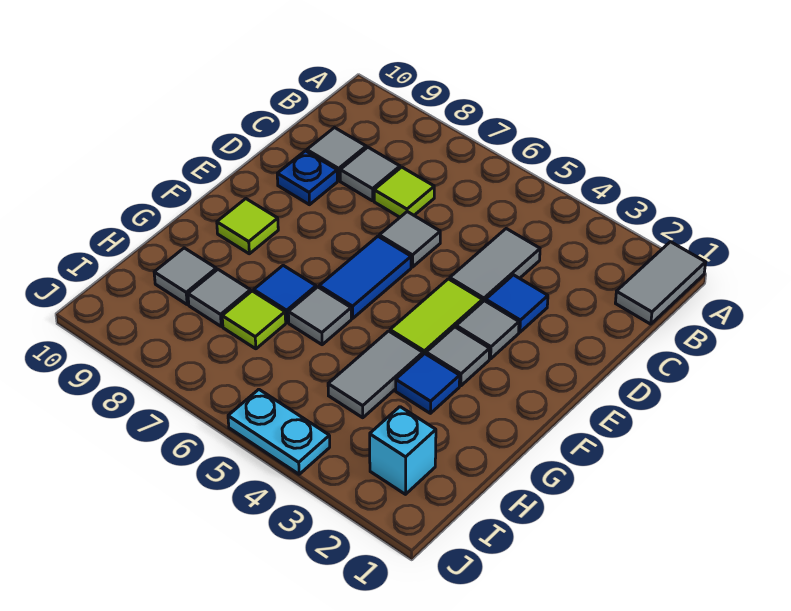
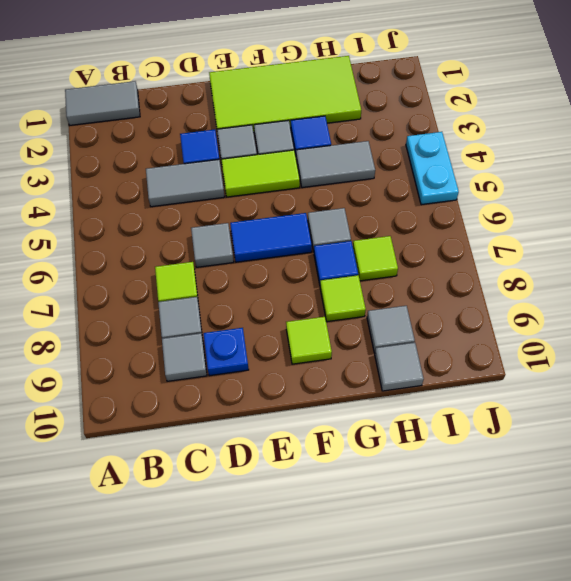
none -> lime 2x4 tile [209,56,361,132]
none -> lime 1x1 tile [320,275,366,322]
grey 1x1 tile [188,269,251,326] -> grey 1x1 tile moved to [375,343,424,391]
cyan 1x1 brick [370,407,436,494] -> none

